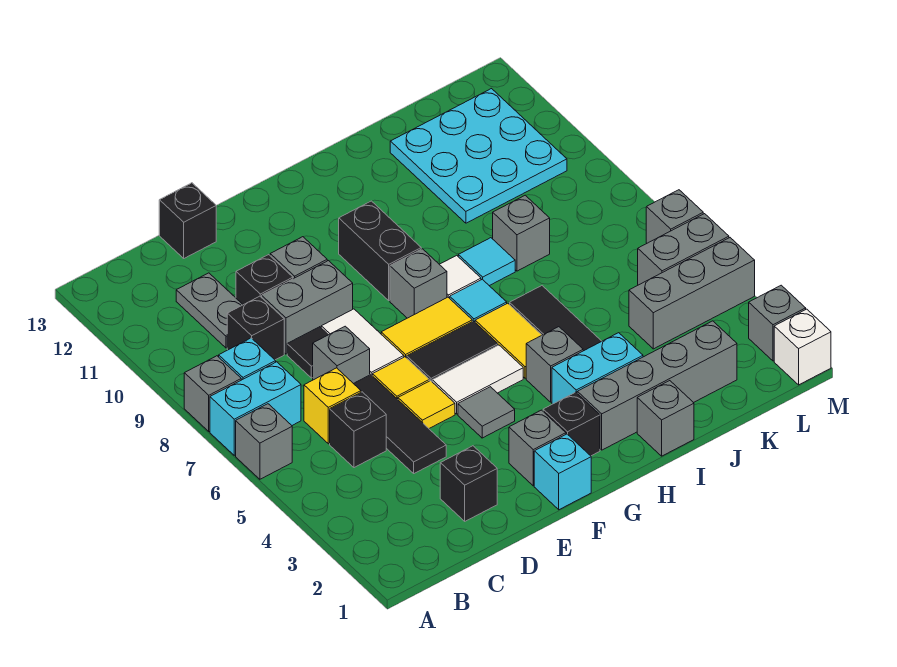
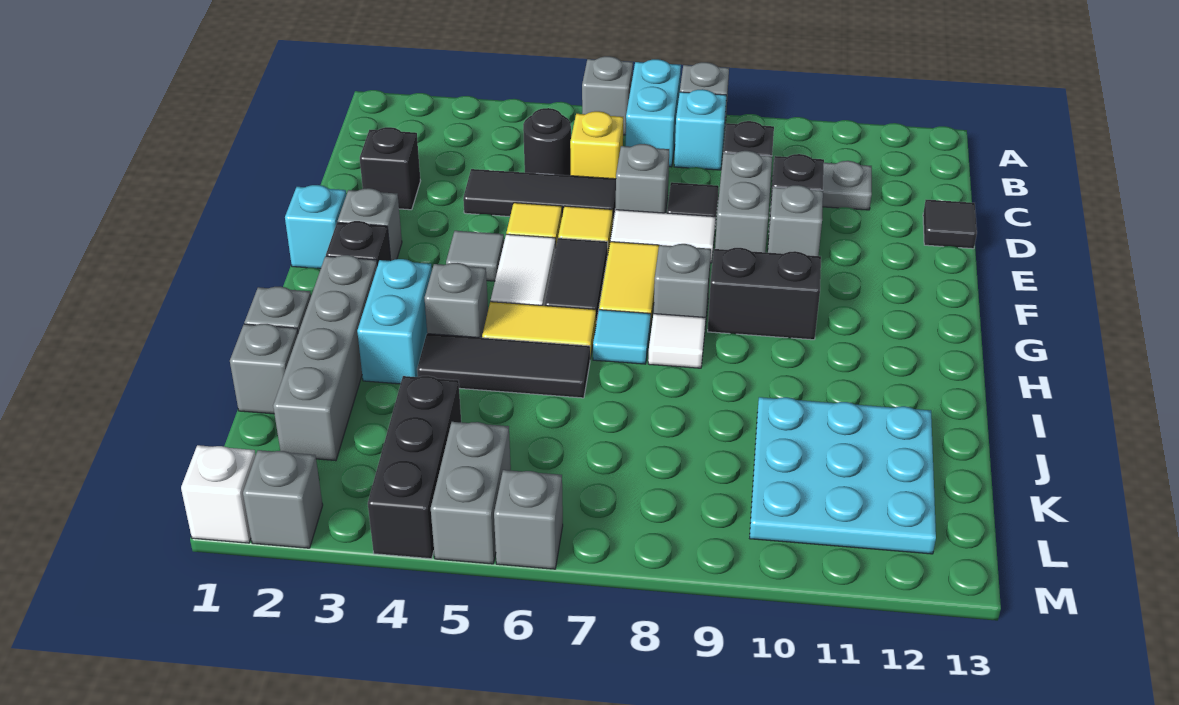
black 1x1 brick [330,392,386,468] -> black 1x1 round brick [523,108,571,176]
black 1x1 brick [159,183,216,258] -> black 1x1 tile [923,200,977,249]
cyan 1x1 tile [458,238,515,286] -> none
grey 1x1 brick [493,195,550,271] -> grey 1x1 brick moved to [230,324,298,414]
grey 1x3 brick [629,238,755,349] -> black 1x3 brick [368,376,461,559]

